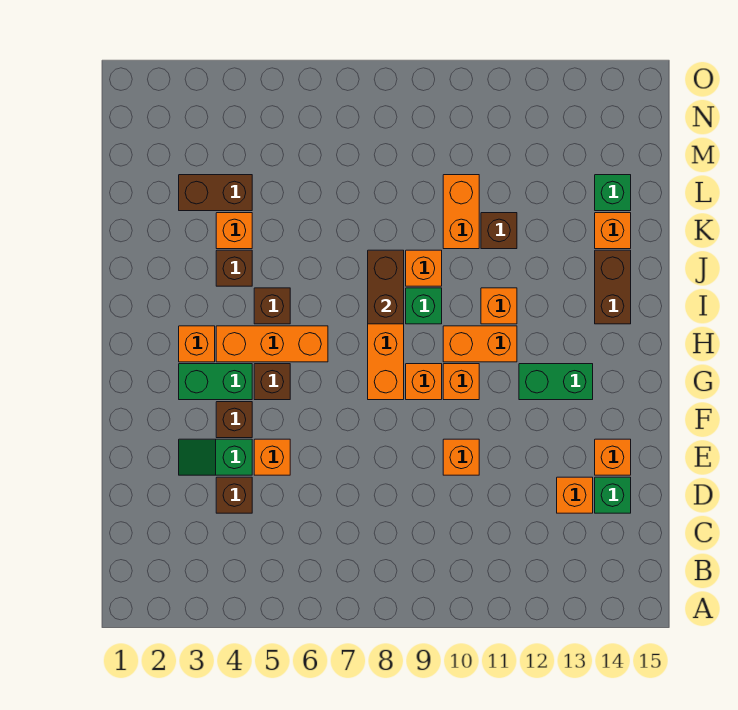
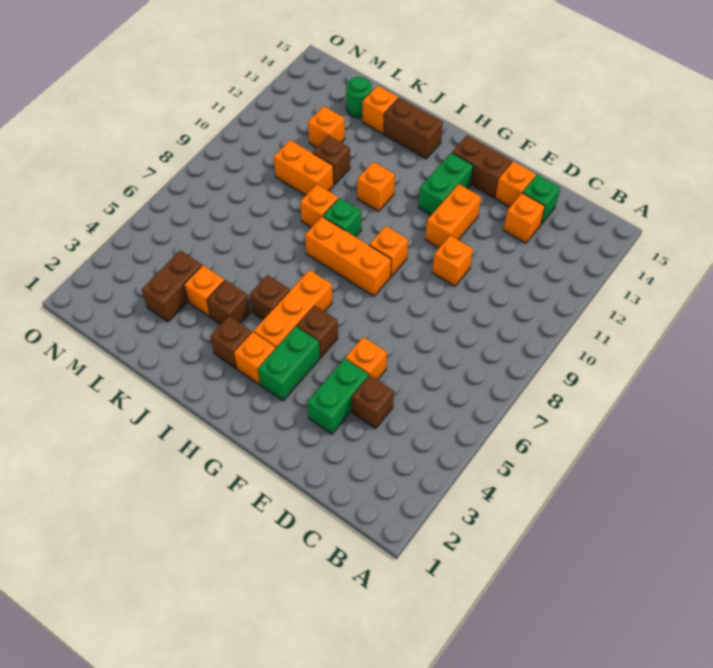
green 1x2 slope [179,439,252,475] -> green 1x2 brick [307,359,369,434]
brown 1x1 brick [216,402,252,438] -> brown 1x1 brick moved to [210,316,252,368]
orange 1x1 brick [443,364,479,400] -> orange 1x1 brick moved to [308,106,345,147]
orange 1x2 brick [443,326,517,362] -> orange 1x2 brick moved to [425,184,481,248]
brown 1x2 brick [368,250,404,324] -> brown 1x2 brick moved to [452,136,512,198]
green 1x1 brick [595,175,631,211] -> green 1x1 round brick [346,77,372,118]

